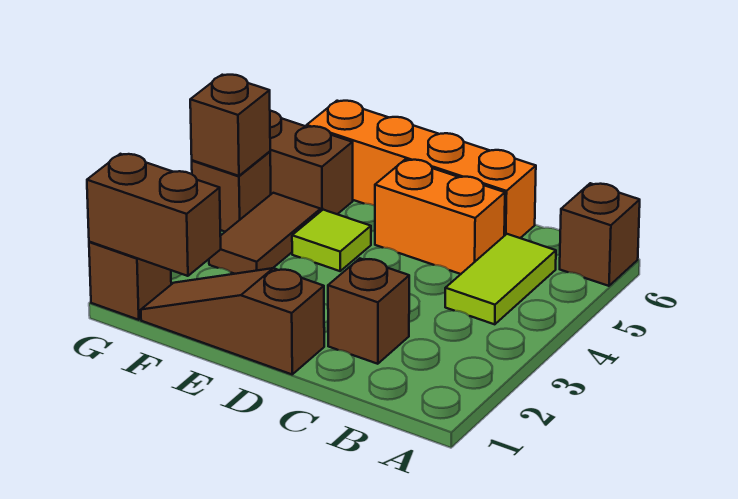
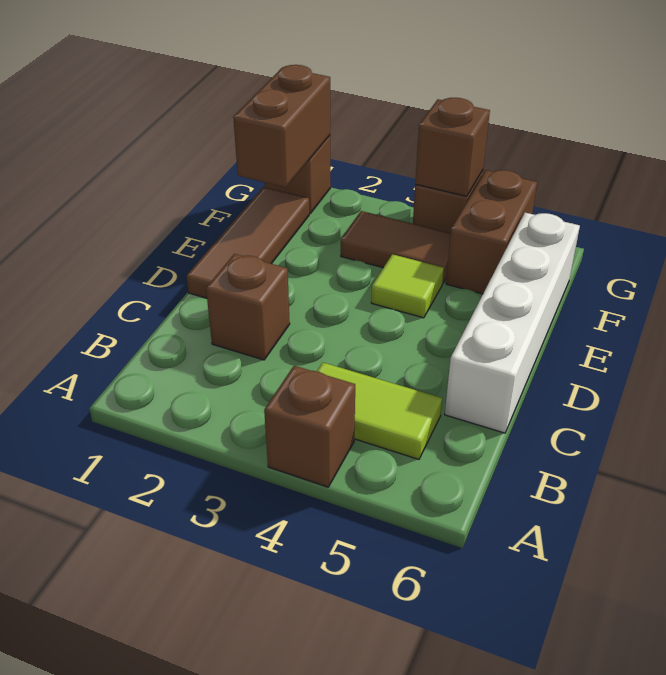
brown 1x1 brick [560,183,640,286] -> brown 1x1 brick moved to [264,366,355,487]
orange 1x2 brick [375,159,505,274] -> none
orange 1x4 brick [307,101,536,238] -> white 1x4 brick [445,213,580,433]
brown 1x3 slope [141,268,324,374] -> brown 1x3 tile [187,187,309,298]

